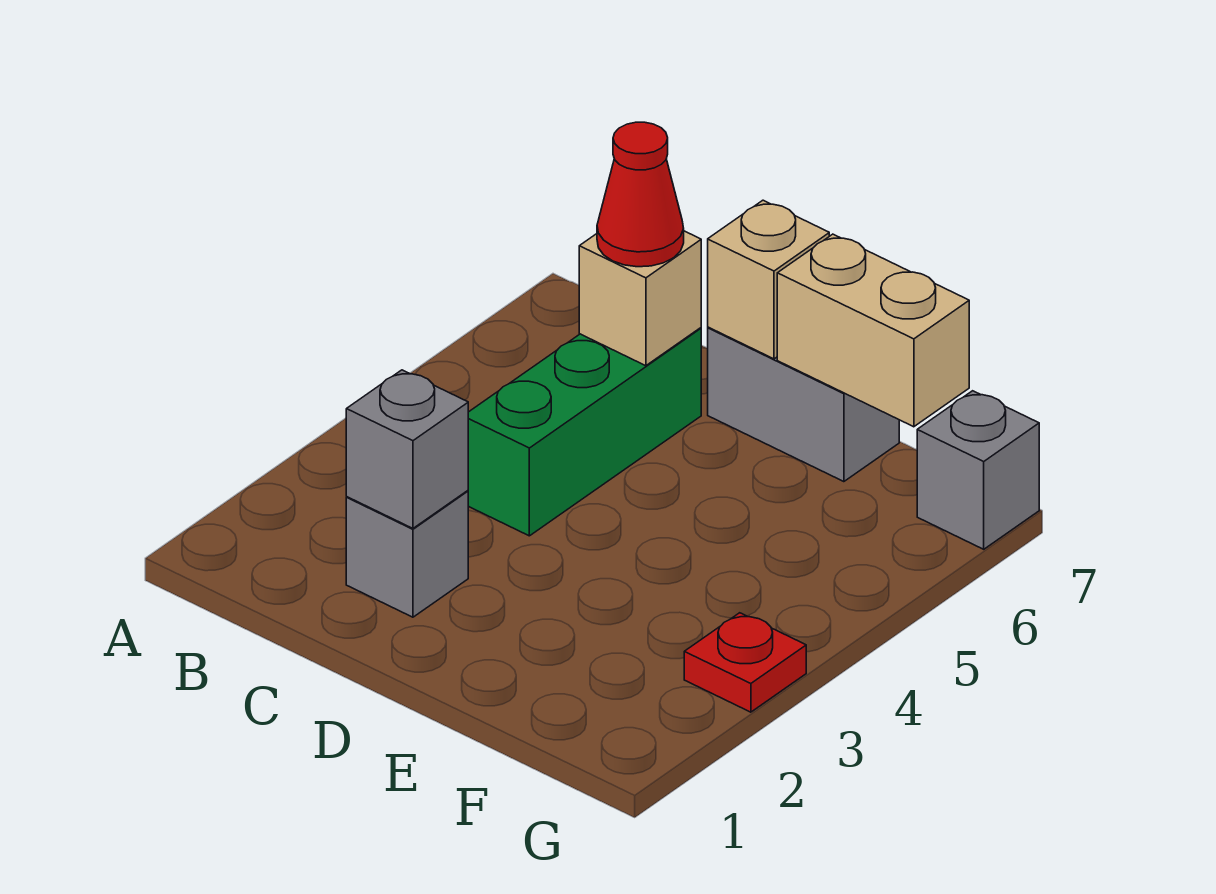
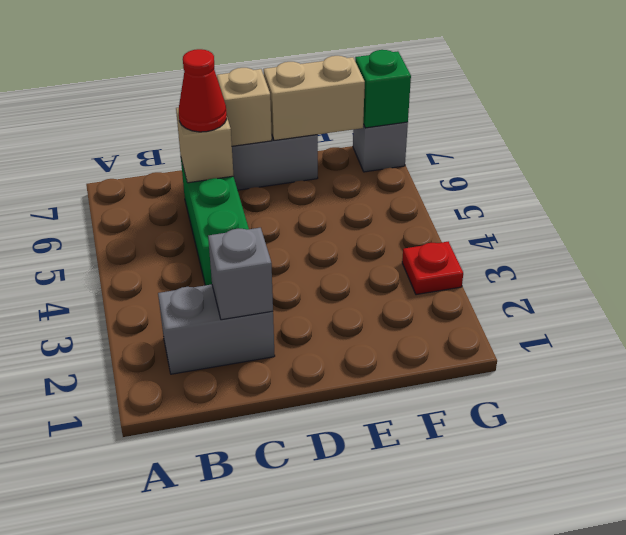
grey 1x1 brick [346,491,468,617] -> grey 1x2 brick [158,284,275,374]
none -> green 1x1 brick [355,50,411,128]

